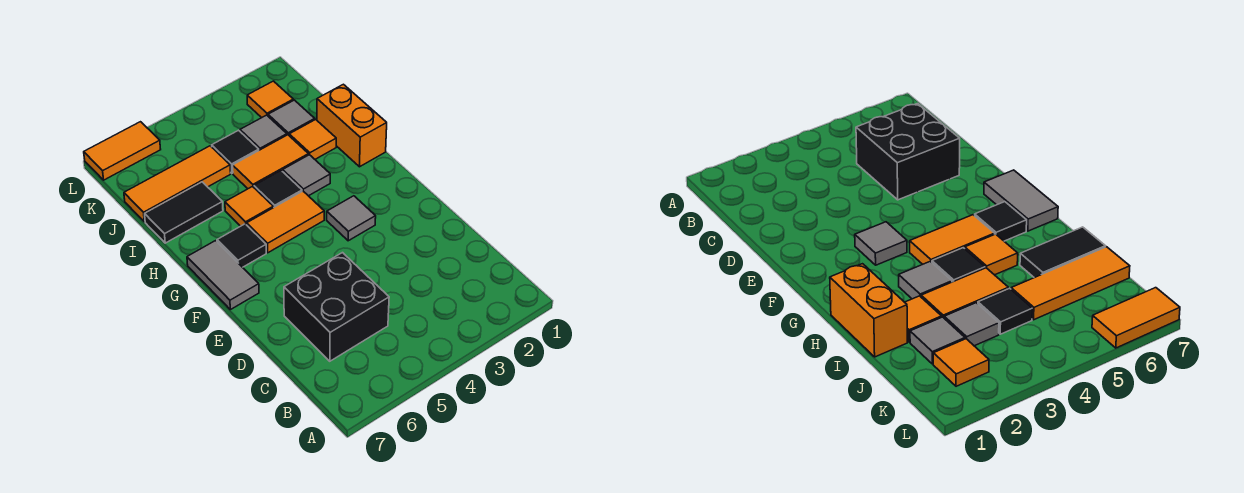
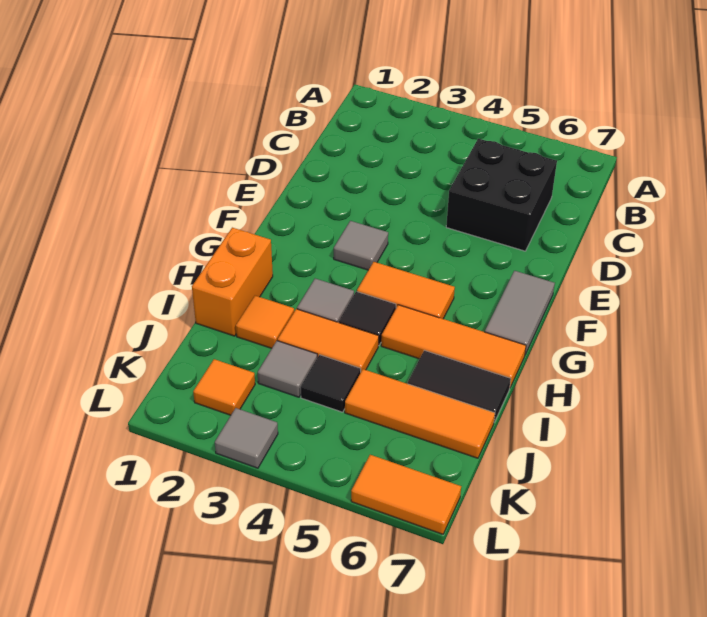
black 1x1 tile [217,224,266,267] -> none
orange 1x1 tile [225,187,273,226] -> orange 1x3 tile [381,305,526,387]
grey 1x1 tile [268,100,315,135] -> grey 1x1 tile moved to [215,408,278,468]

